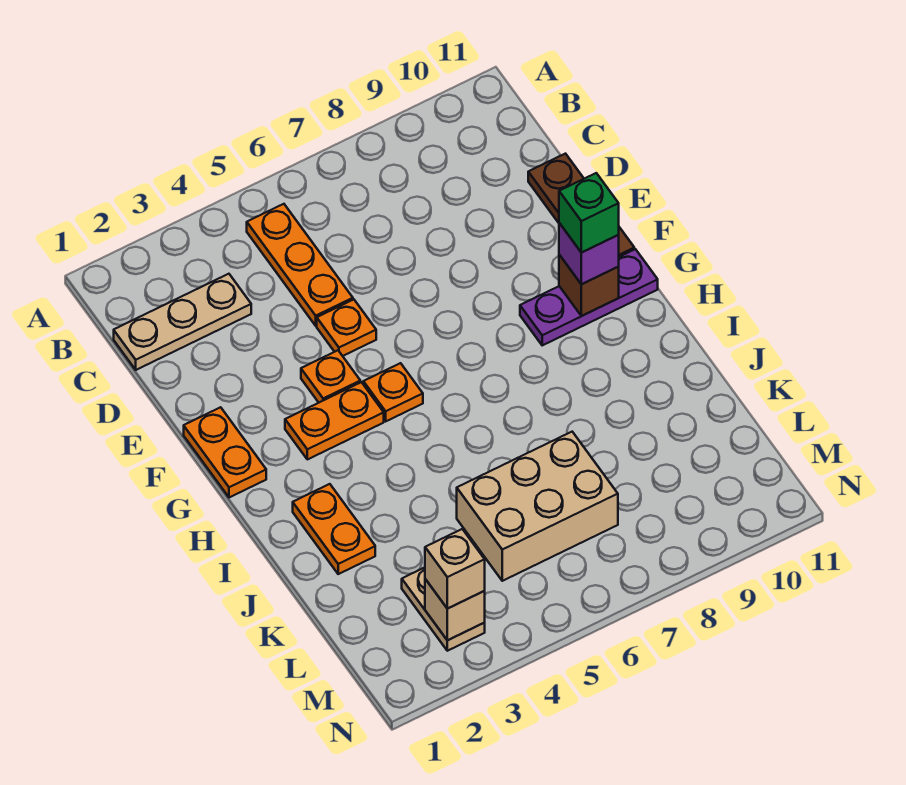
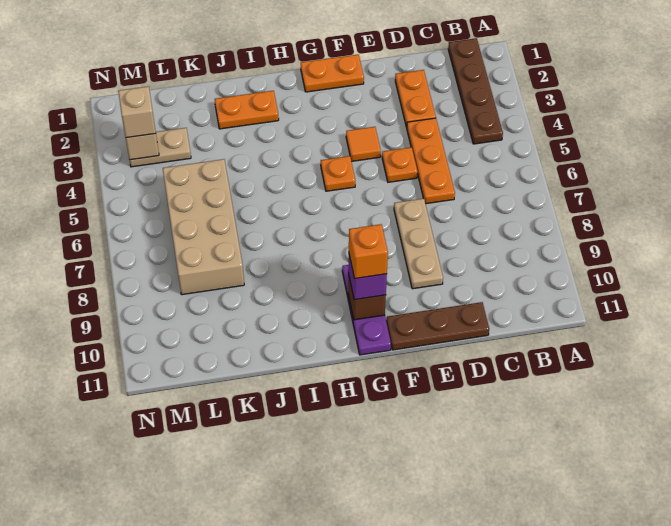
none -> brown 1x4 plate [448,38,503,144]
orange 1x3 plate [247,204,353,326] -> orange 1x3 plate turned to [407,118,455,204]
tan 1x3 plate [114,274,251,370] -> tan 1x3 plate moved to [394,198,443,289]
orange 1x1 plate [301,350,360,402] -> orange 1x1 tile [346,127,381,162]
orange 1x2 plate [285,382,384,459] -> orange 1x2 plate moved to [395,70,436,128]
green 1x1 brick [559,173,619,253] -> orange 1x1 brick [349,224,388,279]
tan 2x3 brick [457,432,618,581] -> tan 2x4 brick [163,159,244,295]

